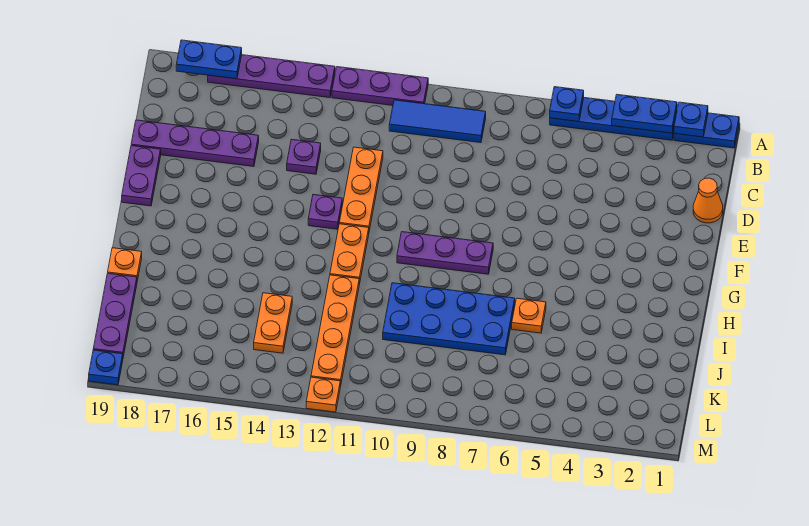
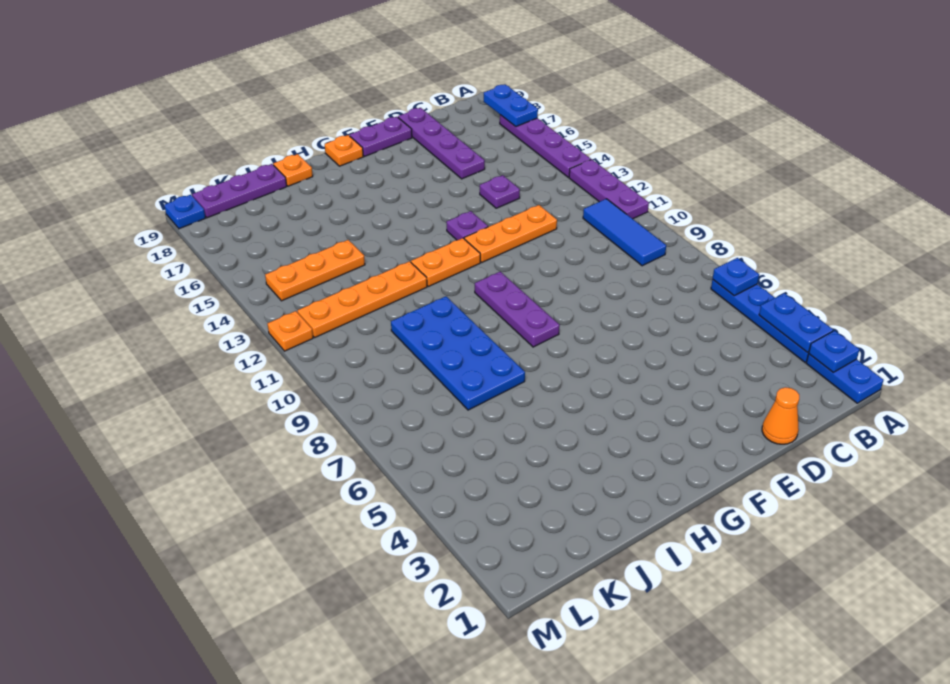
orange 1x1 plate [512,298,546,333] -> orange 1x1 plate moved to [325,135,363,166]
orange 1x2 plate [254,293,292,353] -> orange 1x3 plate [265,240,365,301]

